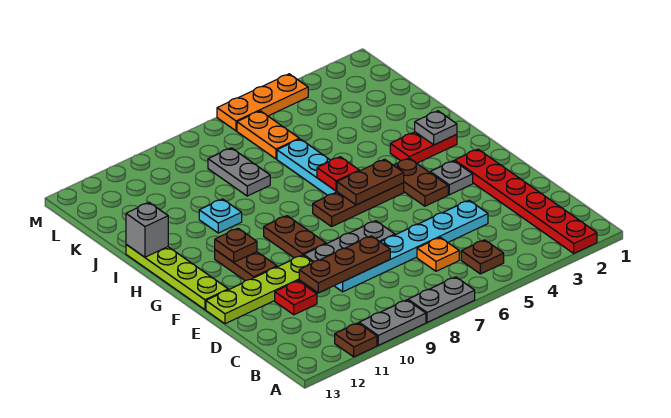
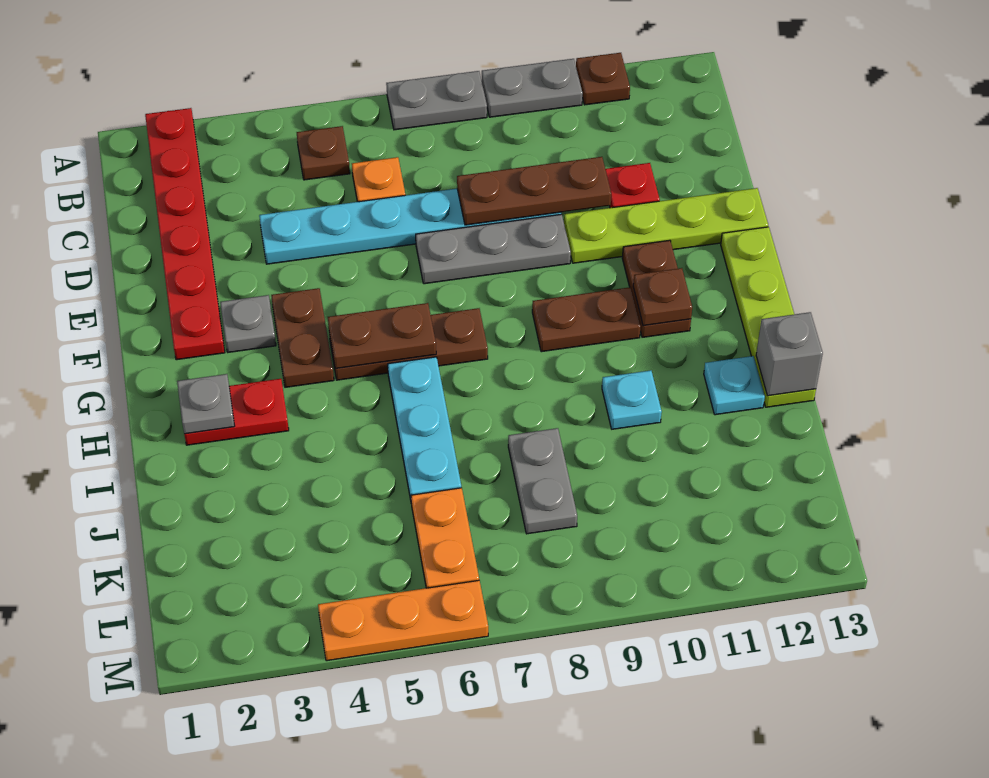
brown 1x2 plate [264,216,326,258] -> brown 1x2 plate turned to [532,287,641,352]
red 1x1 plate [317,157,359,191] -> none
none -> cyan 1x1 plate [704,356,765,415]

